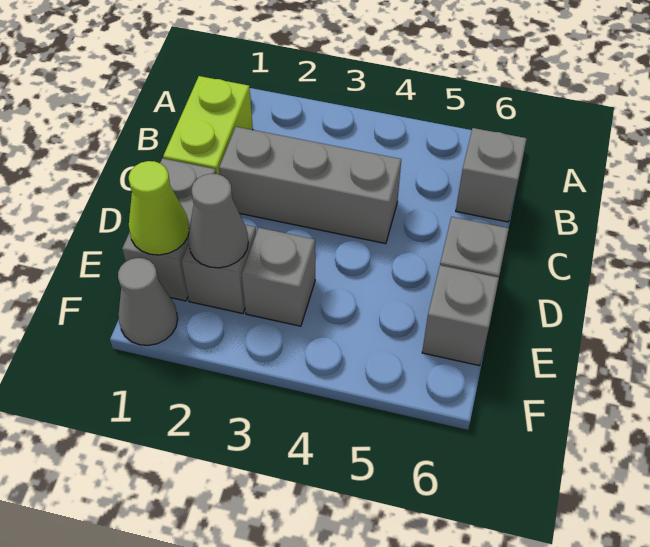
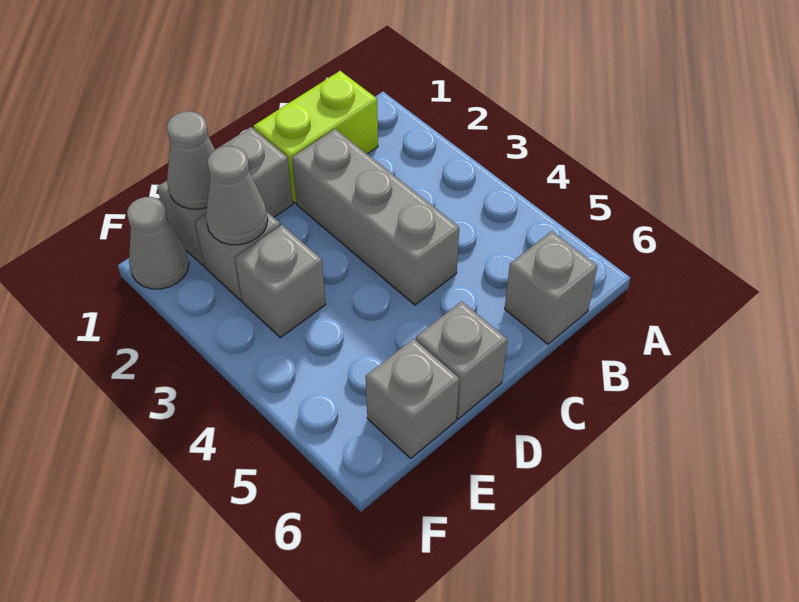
lime 1x1 cone [129,161,189,255] -> grey 1x1 cone [167,111,215,209]

